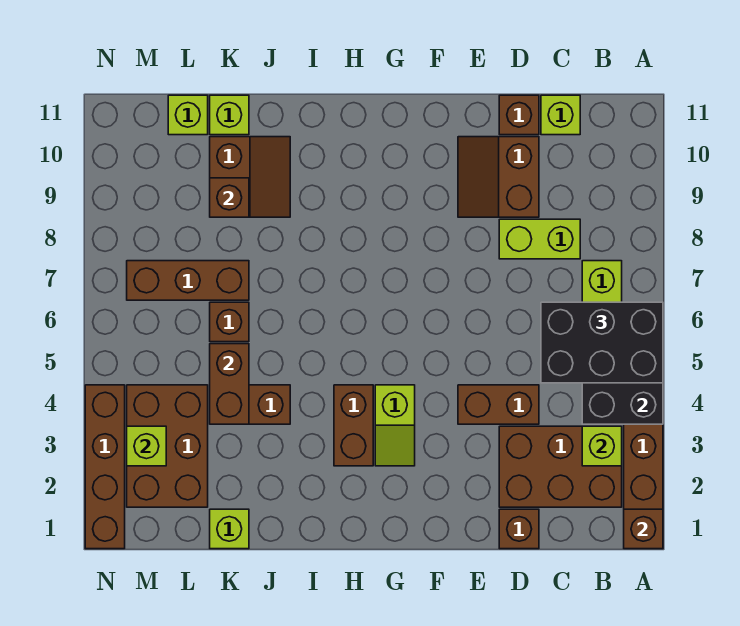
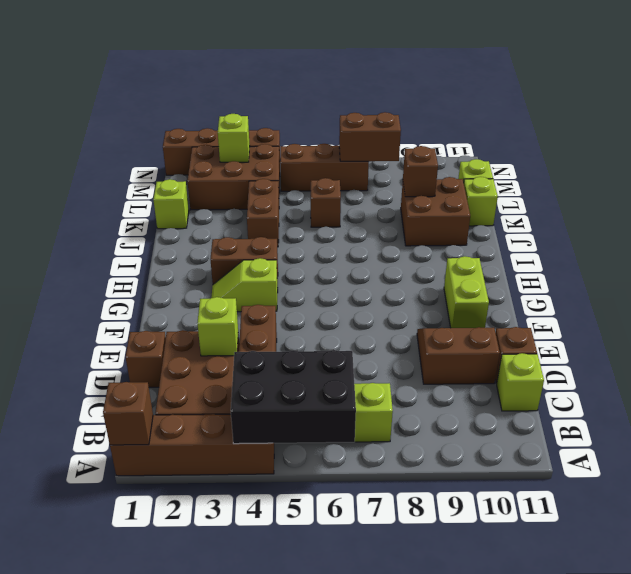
black 2x3 brick [541,302,663,383] -> none
lime 1x1 brick [582,426,622,466] -> lime 1x1 brick moved to [197,297,238,356]
lime 1x2 brick [499,219,580,259] -> lime 1x2 brick moved to [444,256,489,328]
brown 2x2 slope [210,137,290,217] -> brown 2x2 brick [401,177,470,246]
brown 1x2 brick [210,344,249,424] -> brown 1x2 brick moved to [339,112,401,162]
brown 1x3 brick [127,261,249,300] -> brown 1x3 brick turned to [280,144,369,191]

